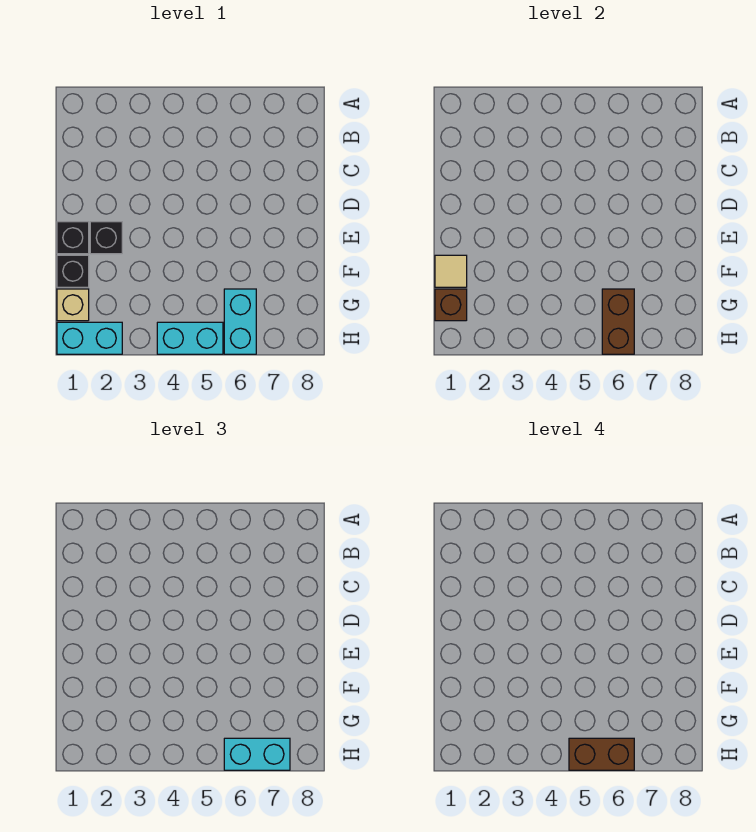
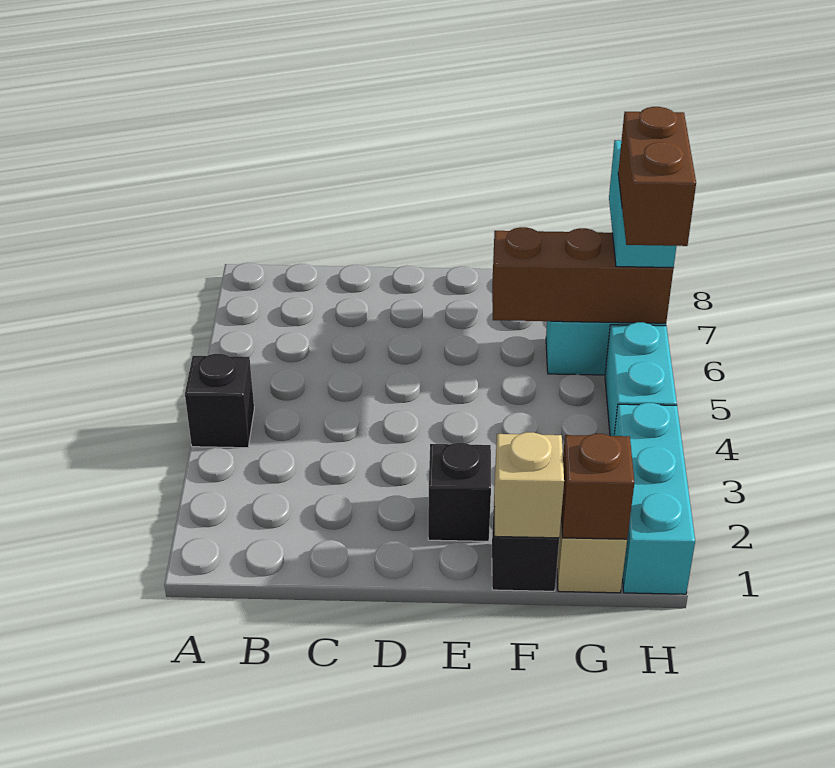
black 1x1 brick [57,222,89,254] -> black 1x1 brick moved to [185,354,254,448]
tan 1x1 tile [435,255,467,287] -> tan 1x1 brick [494,432,564,538]
brown 1x2 brick [602,289,634,354] -> brown 1x3 brick [492,227,674,323]
cyan 1x2 brick [57,322,122,354] -> cyan 1x3 brick [614,403,695,594]

